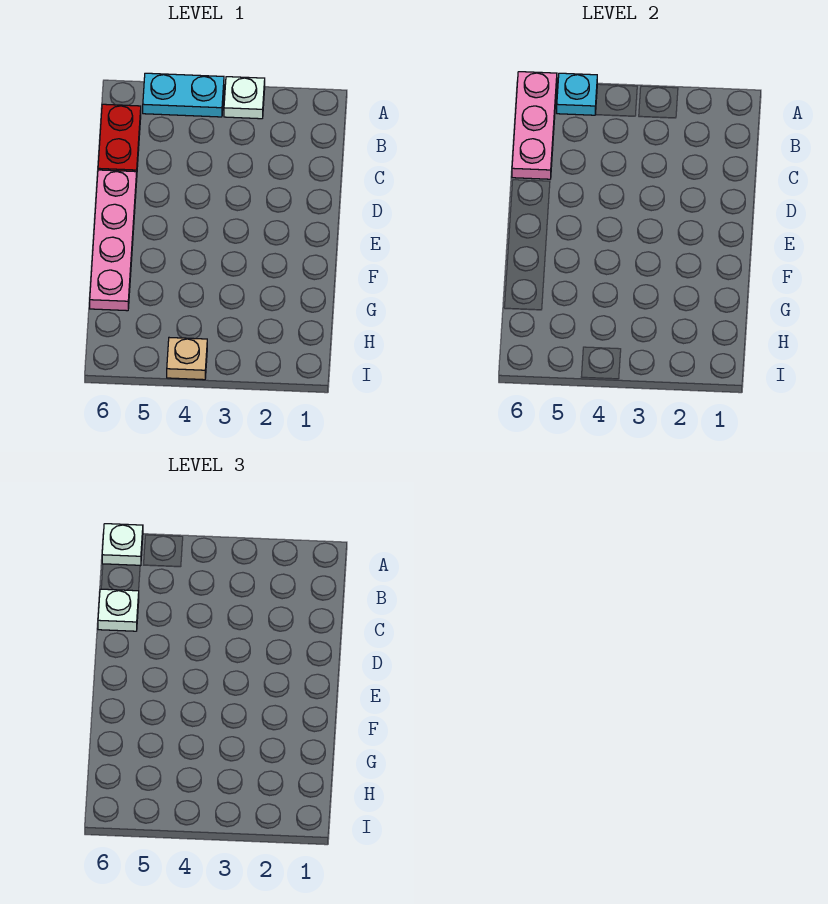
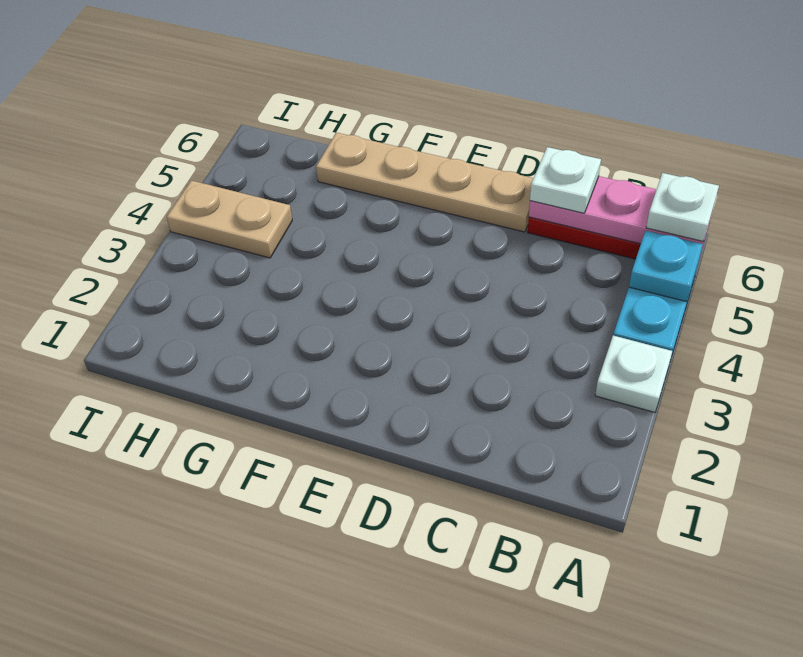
pink 1x4 plate [90,170,137,311] -> tan 1x4 plate [316,132,533,232]
tan 1x1 plate [167,338,207,380] -> tan 1x2 plate [167,180,292,258]

